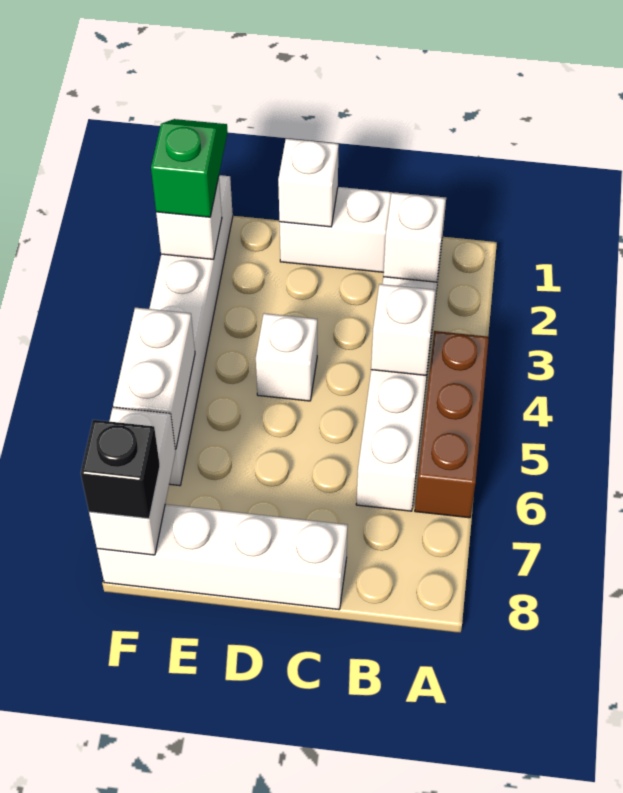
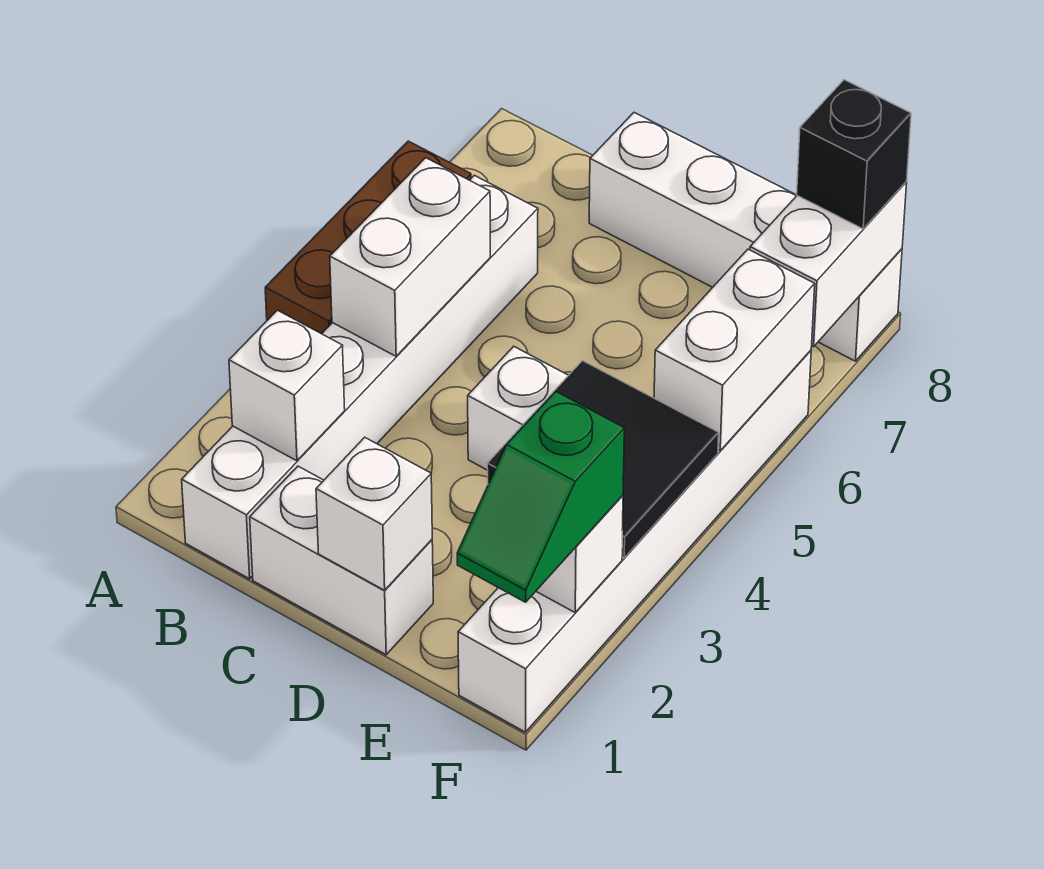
white 1x1 brick [371,284,435,375] -> white 1x2 brick [330,158,490,356]
none -> black 2x2 tile [487,361,719,558]

